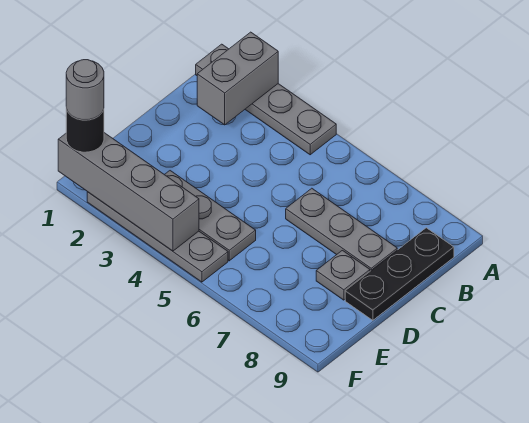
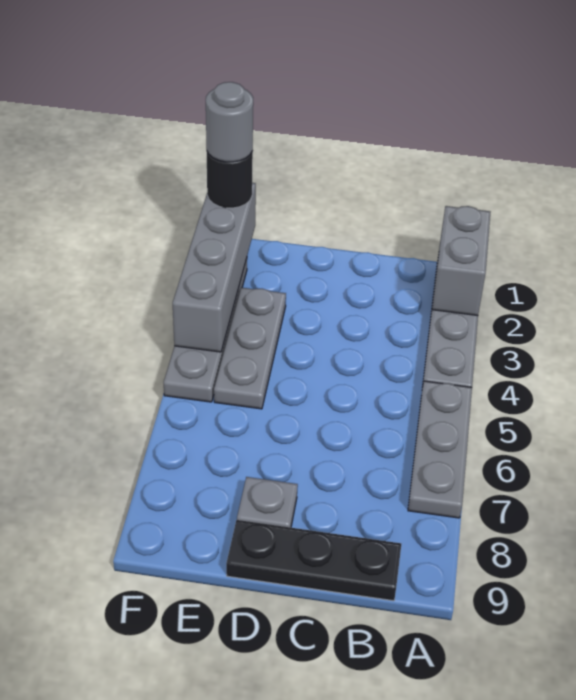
grey 1x2 brick [197,32,278,125] -> grey 1x2 brick turned to [432,206,490,316]
grey 1x3 plate [286,188,397,271] -> grey 1x3 plate moved to [408,381,472,518]

